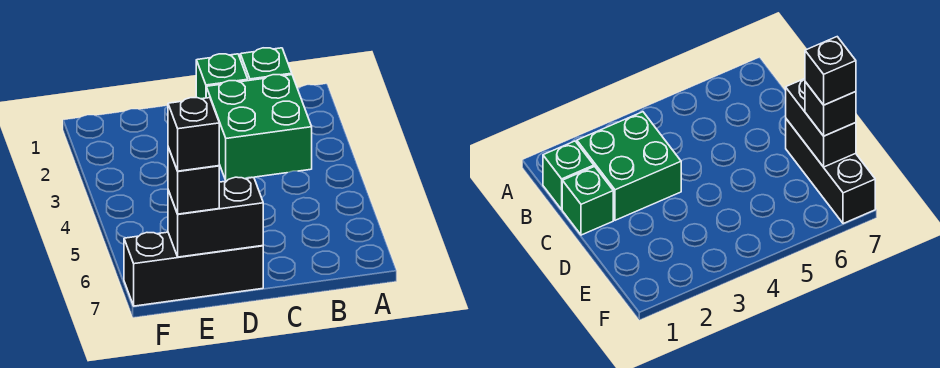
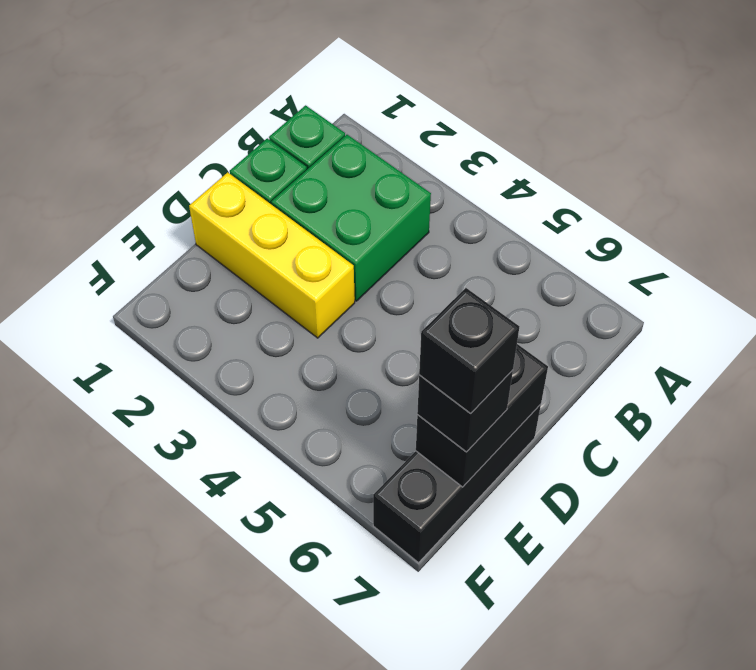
none -> yellow 1x3 brick [189,172,355,338]

